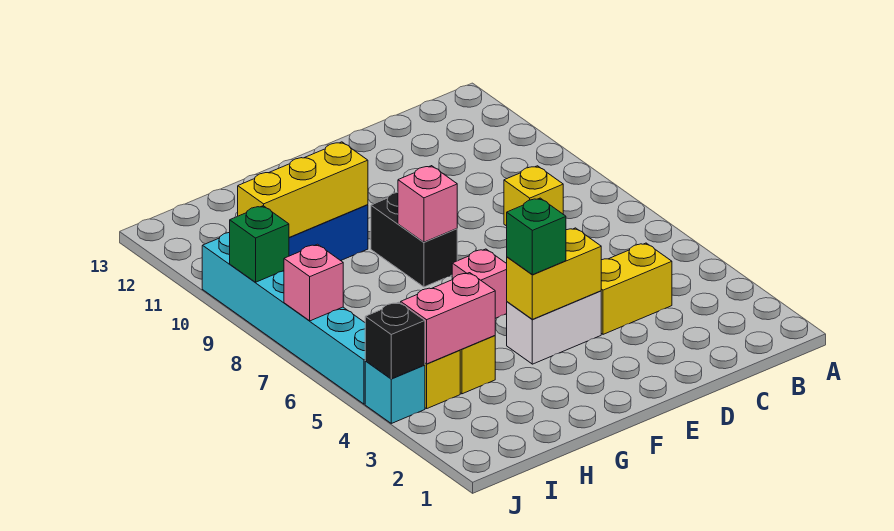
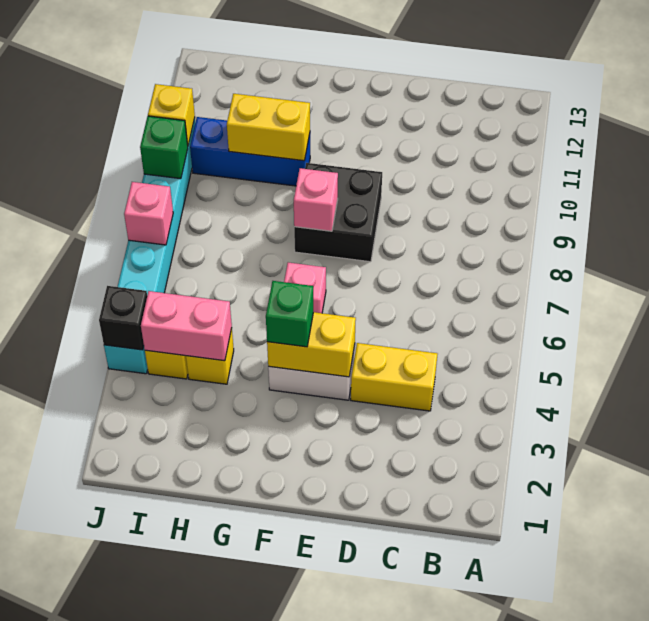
yellow 1x1 brick [504,166,563,226] -> yellow 1x1 brick moved to [148,84,195,145]
black 1x2 brick [371,192,457,287] -> black 2x2 brick [294,163,382,262]
yellow 1x3 brick [238,142,368,237] -> yellow 1x2 brick [227,94,310,161]

